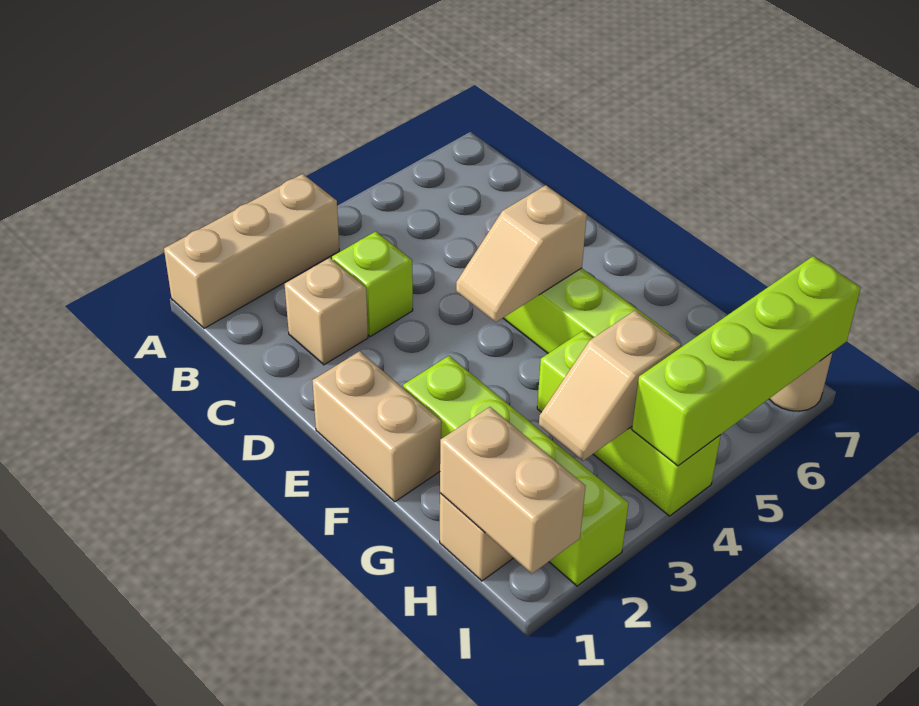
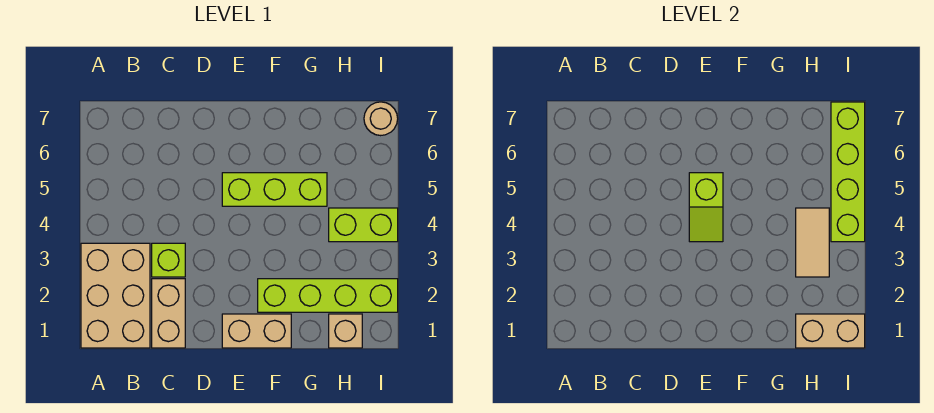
tan 1x3 brick [164,174,339,328] -> tan 2x3 brick [81,243,150,348]
tan 1x1 brick [285,258,368,365] -> tan 1x2 brick [152,279,185,348]
tan 1x2 slope [456,185,587,322] -> lime 1x2 slope [689,173,723,242]
lime 1x3 brick [537,330,721,516] -> lime 1x2 brick [329,208,398,242]
tan 1x2 slope [539,311,681,461] -> tan 1x2 tile [796,208,829,277]

